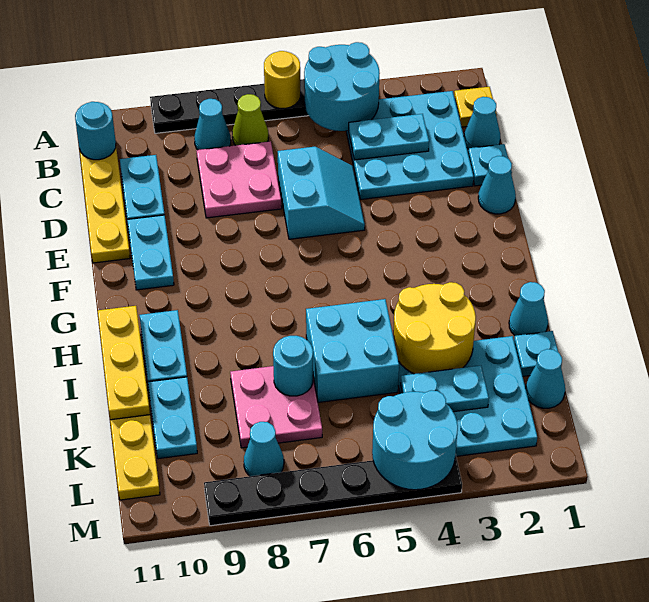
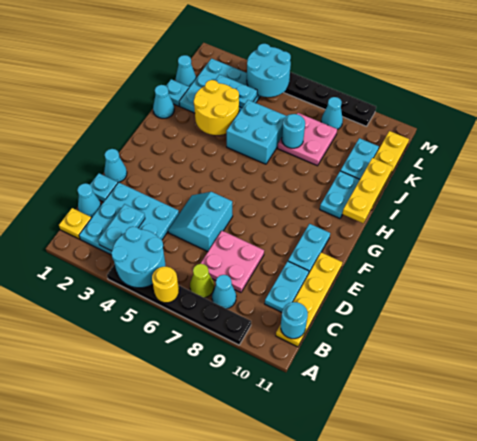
cyan 1x2 plate [349,114,429,160] -> cyan 1x2 plate turned to [98,204,145,251]

